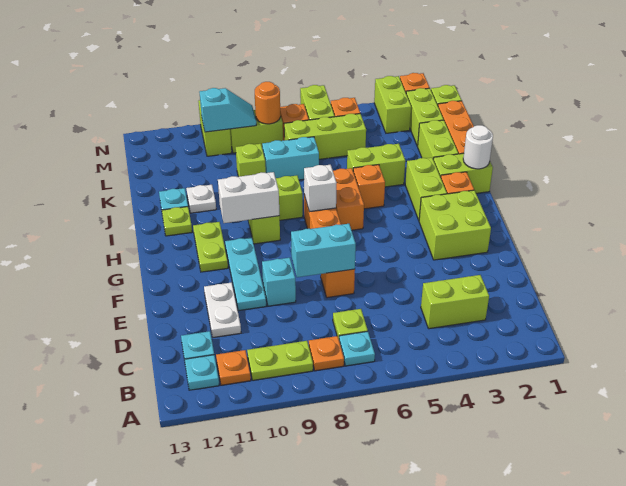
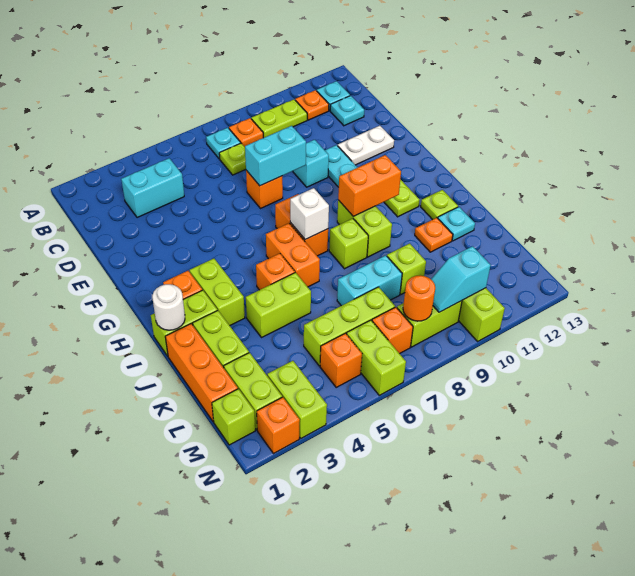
lime 1x2 brick [421,275,489,329] -> cyan 1x2 brick [121,158,184,218]
white 1x2 plate [204,282,241,337] -> white 1x2 plate turned to [338,126,394,165]
lime 2x2 brick [419,190,491,260] -> none
white 1x2 brick [218,172,279,223] -> orange 1x2 brick [338,155,401,216]
white 1x1 plate [186,185,216,213] -> orange 1x1 plate [415,218,453,252]

